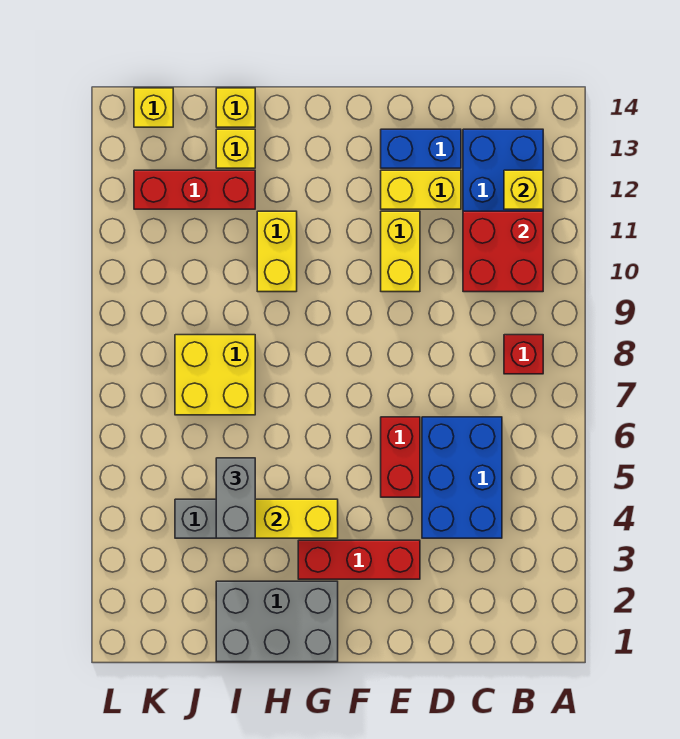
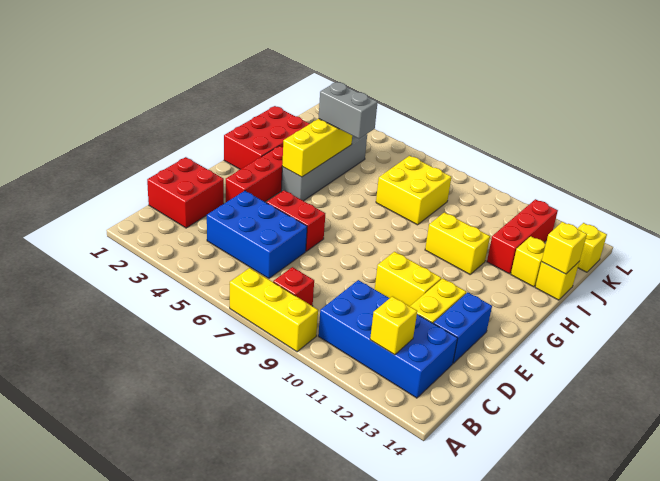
none -> yellow 1x3 brick [230,268,318,352]
red 2x2 brick [463,211,543,292] -> red 2x2 brick moved to [147,157,224,228]
grey 2x3 brick [216,581,338,662] -> red 2x3 brick [224,106,309,169]
none -> yellow 1x1 brick [542,222,587,274]

